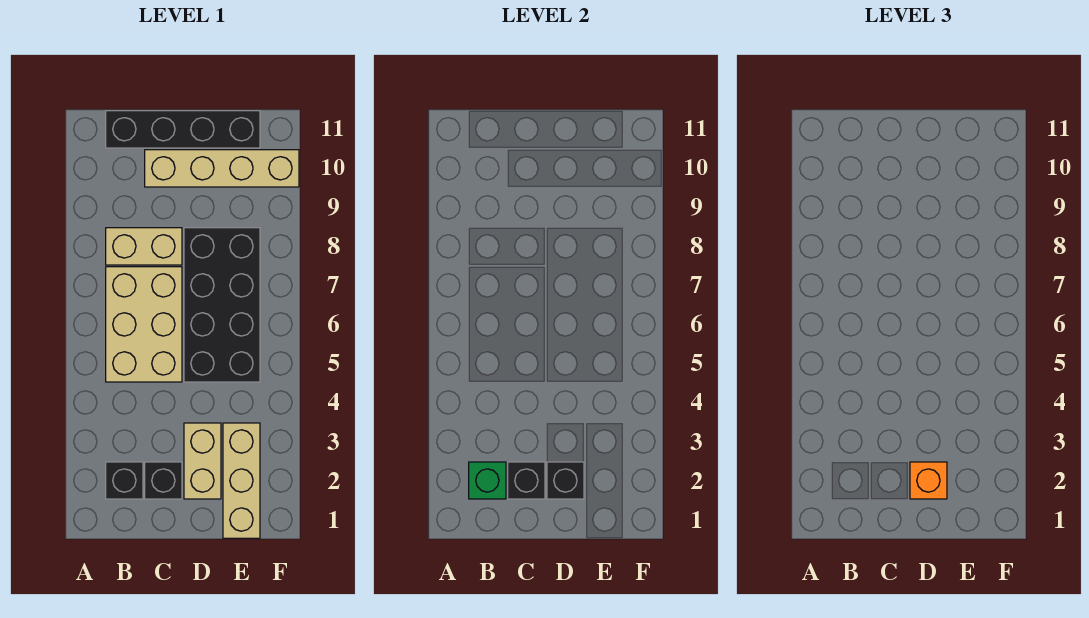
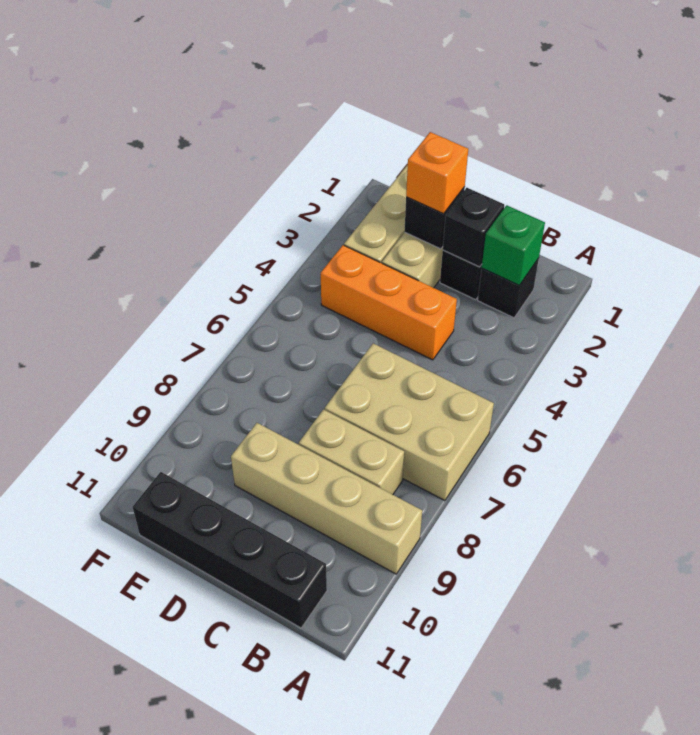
tan 2x3 brick [106,267,182,382] -> tan 2x3 brick turned to [325,343,494,501]
none -> orange 1x3 brick [321,245,457,360]
tan 1x4 brick [145,150,299,187] -> tan 1x4 brick moved to [231,423,422,574]
black 2x4 brick [184,228,260,382] -> none

